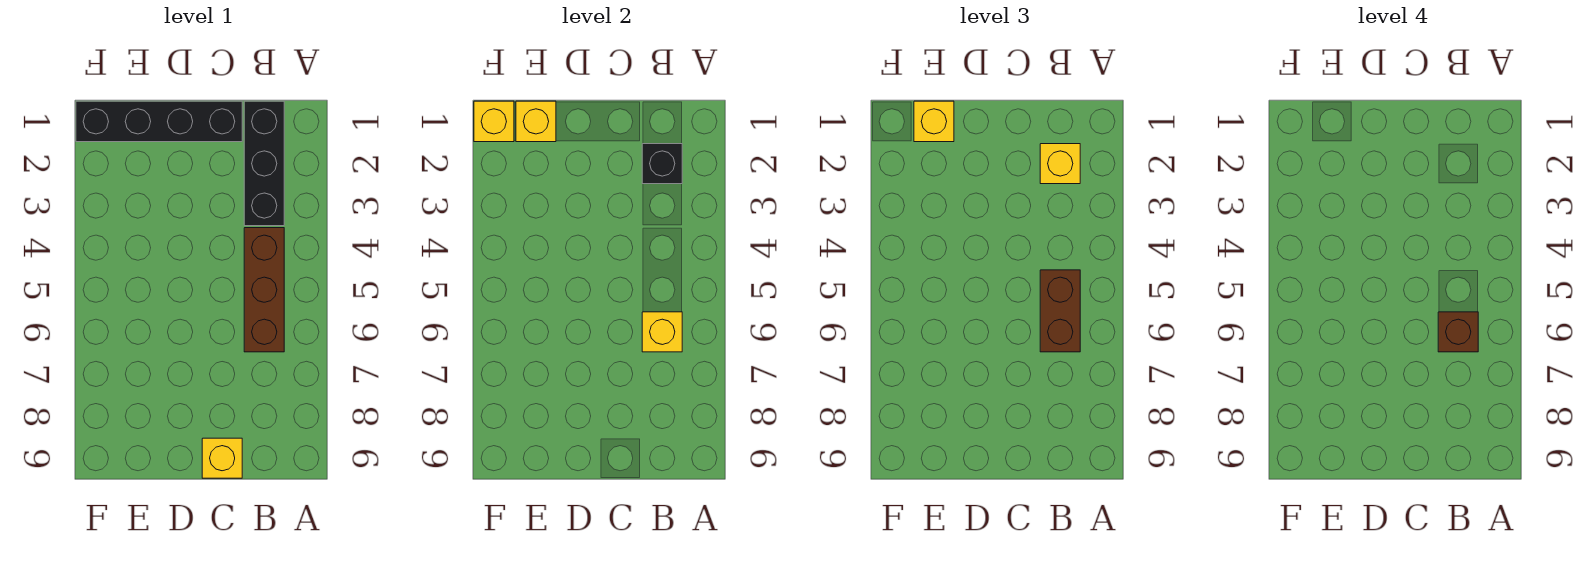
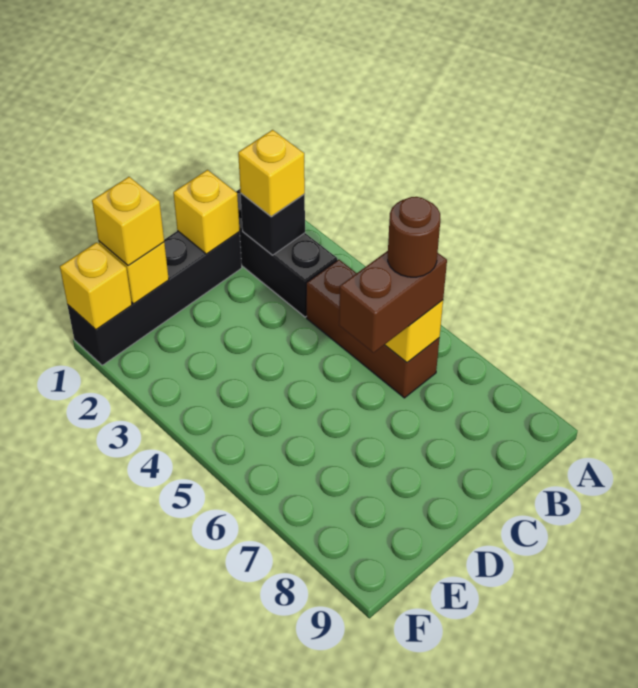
brown 1x2 brick [1040,270,1080,352] -> brown 1x2 brick turned to [339,251,447,353]
brown 1x1 brick [1438,312,1478,352] -> brown 1x1 round brick [388,197,440,277]
yellow 1x1 brick [202,438,242,478] -> yellow 1x1 brick moved to [173,170,240,254]

